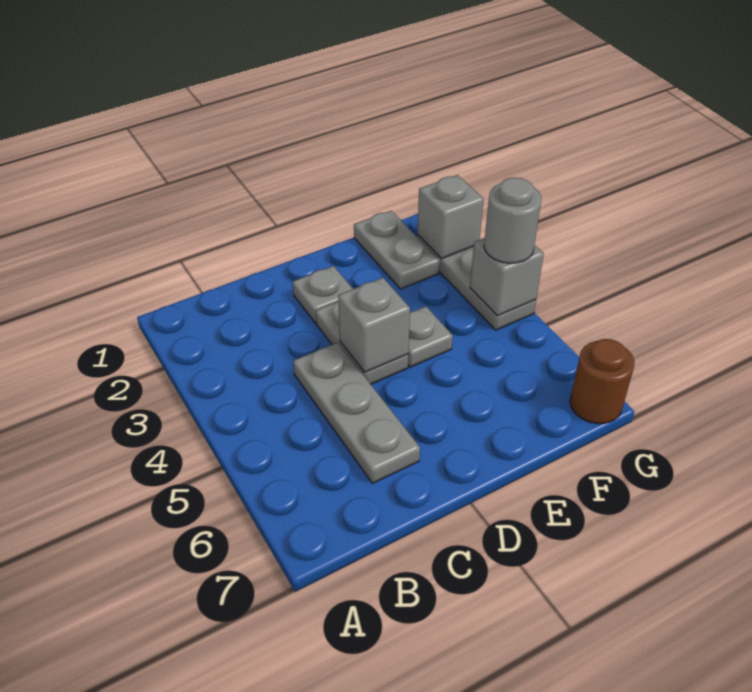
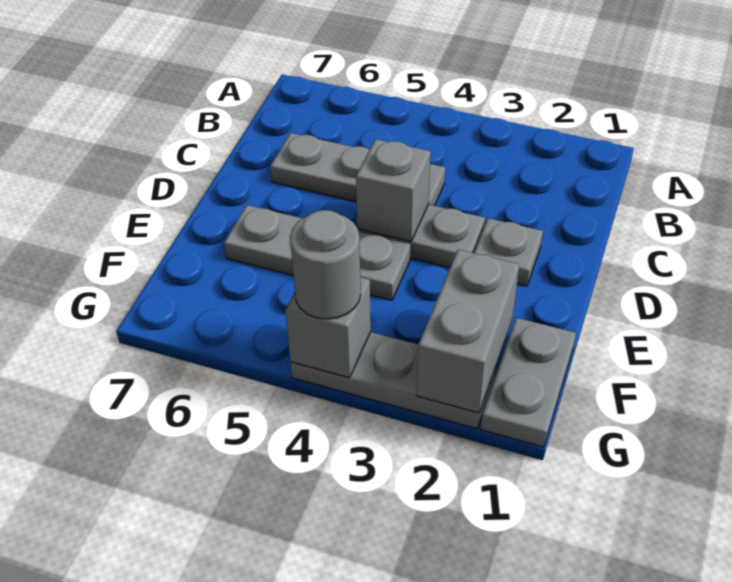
grey 1x1 plate [408,306,453,367] -> grey 1x3 plate [224,205,411,300]
grey 1x2 plate [354,211,440,289] -> grey 1x2 plate turned to [481,318,576,447]
grey 1x1 brick [417,175,484,259] -> grey 1x2 brick [417,250,519,413]
brown 1x1 round brick [570,339,634,424] -> none

